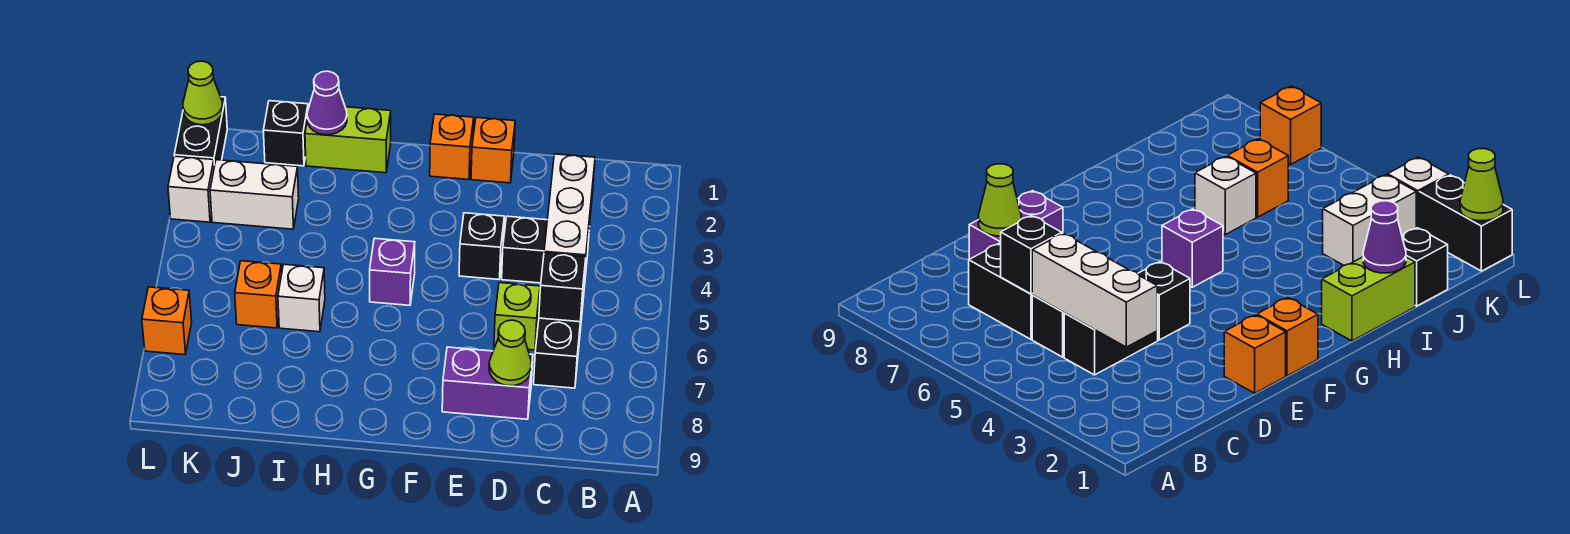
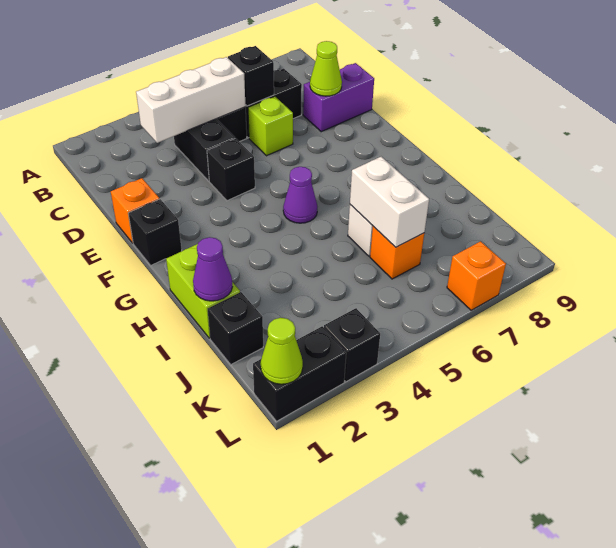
purple 1x2 brick [442,347,533,419] -> purple 1x2 brick turned to [303,63,374,132]
orange 1x1 brick [430,114,474,180] -> black 1x1 brick [128,199,182,265]
purple 1x1 brick [370,238,415,305] -> purple 1x1 cone [283,167,317,223]
white 1x2 brick [210,160,299,229] -> white 1x2 brick moved to [350,157,429,247]
white 1x1 brick [168,156,214,222] -> black 1x1 brick [324,308,380,382]

